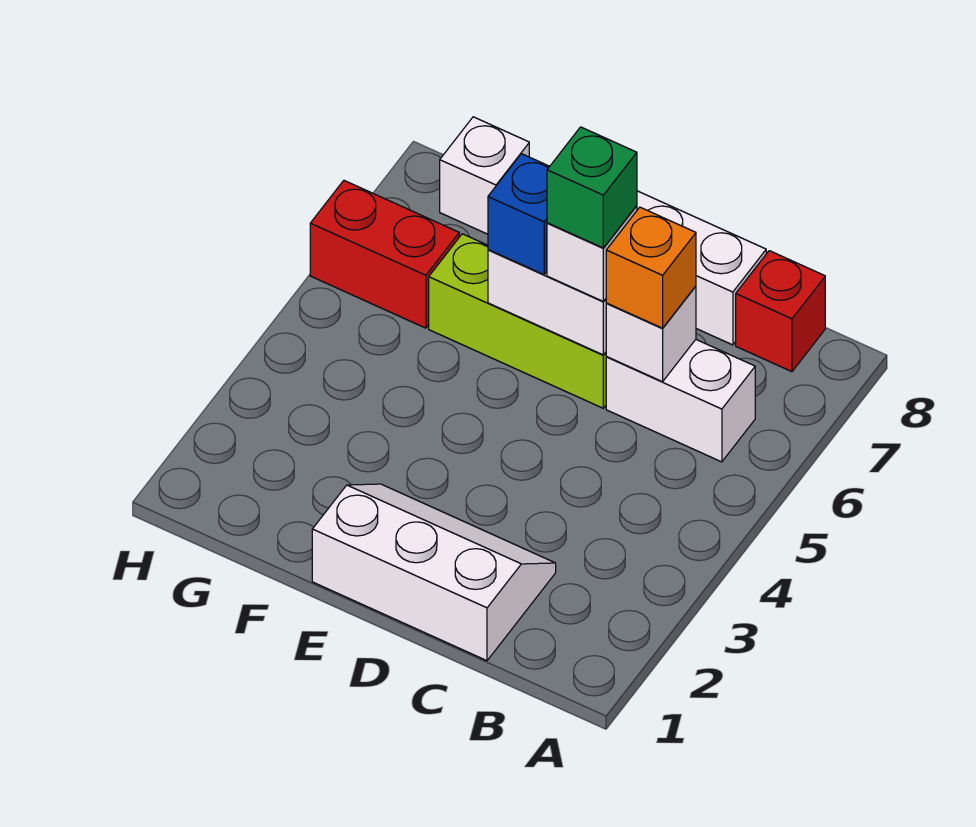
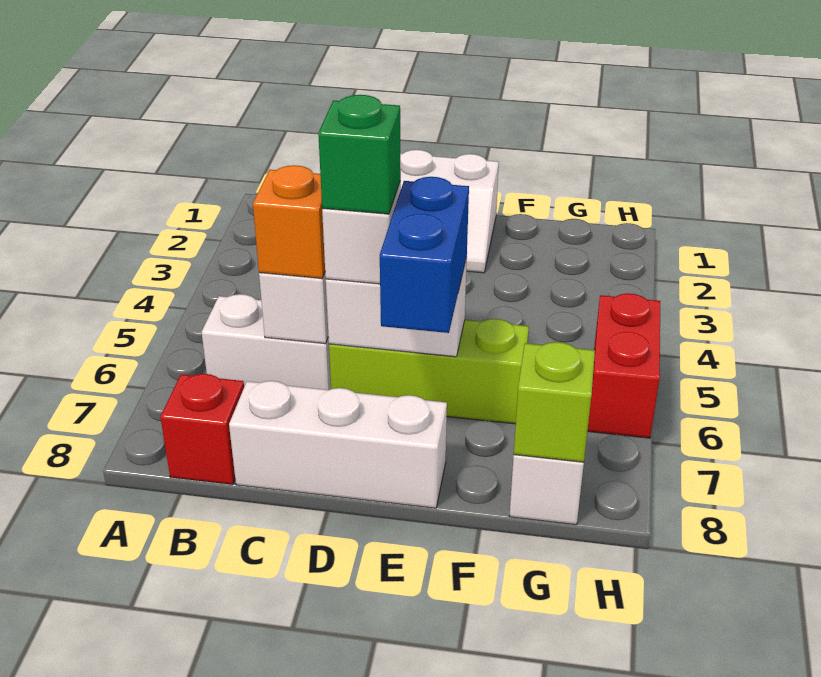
blue 1x1 brick [488,154,550,275] -> blue 1x2 brick [380,177,469,333]
red 1x2 brick [310,181,459,328] -> red 1x2 brick turned to [587,293,660,438]
none -> lime 1x1 brick [514,342,595,462]

